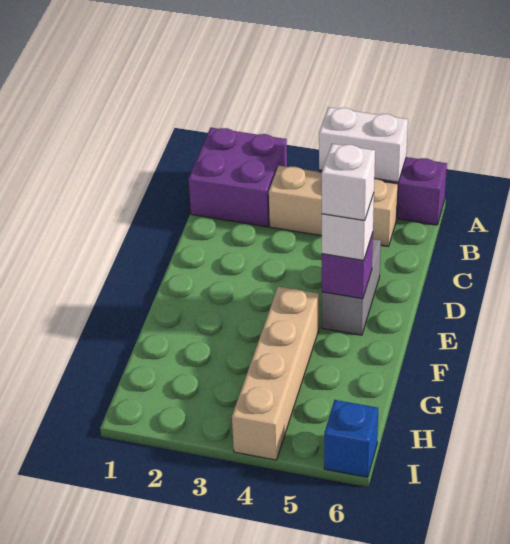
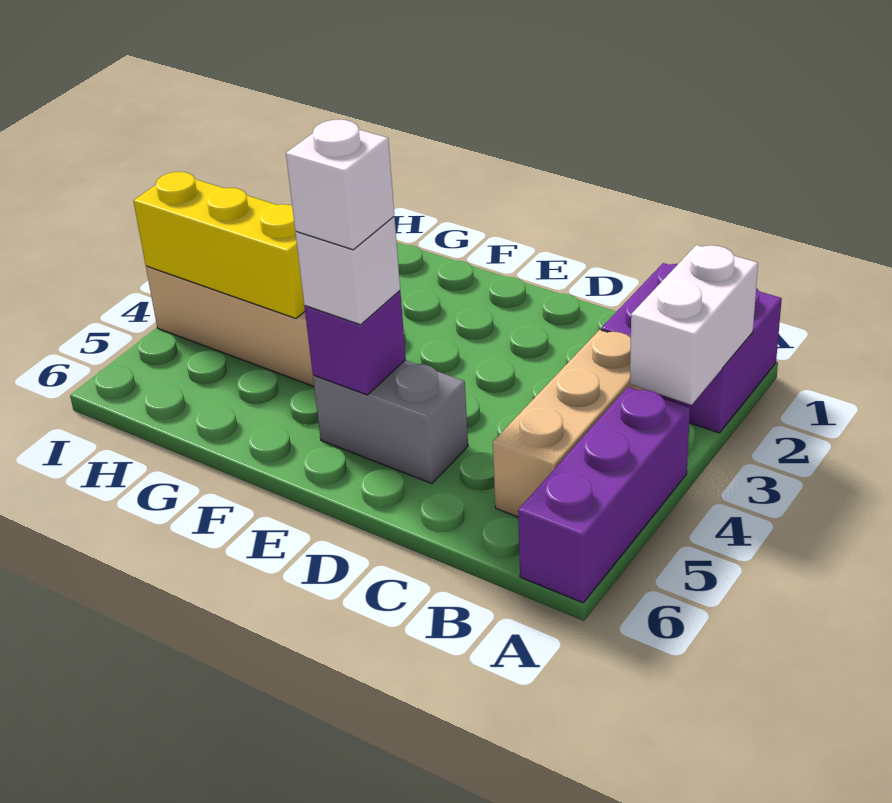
white 1x2 brick [319,107,408,182] -> white 1x2 brick moved to [630,245,758,405]
none -> yellow 1x3 brick [134,172,305,318]
blue 1x1 brick [324,400,378,477] -> none

